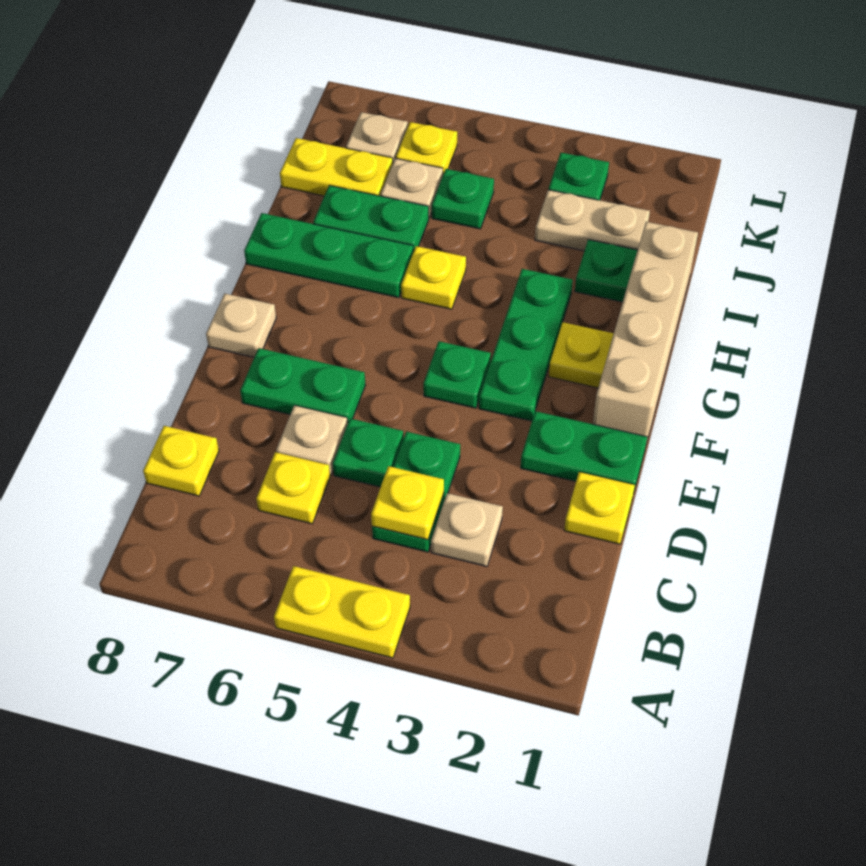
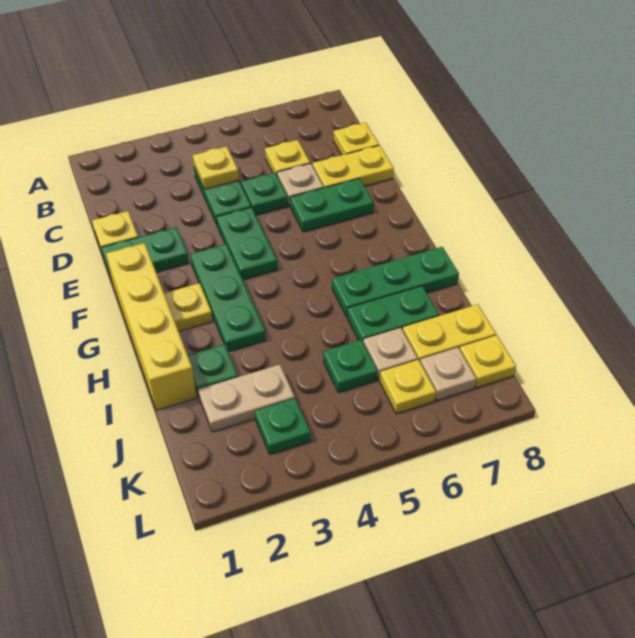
yellow 1x2 plate [274,566,410,658] -> yellow 1x2 plate moved to [313,145,394,188]
tan 1x1 plate [431,493,503,567] -> none
tan 1x4 brick [593,222,698,444] -> yellow 1x4 brick [106,243,197,410]
green 1x1 plate [423,341,491,408] -> green 1x2 plate [217,207,278,280]
tan 1x1 plate [206,294,276,357] -> none
yellow 1x1 plate [401,246,466,309] -> yellow 1x1 plate moved to [460,335,516,388]

